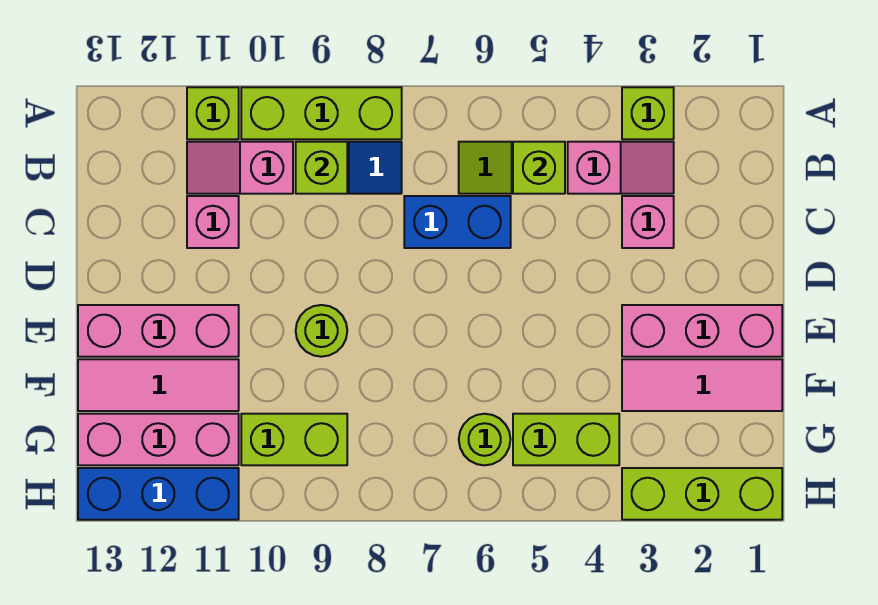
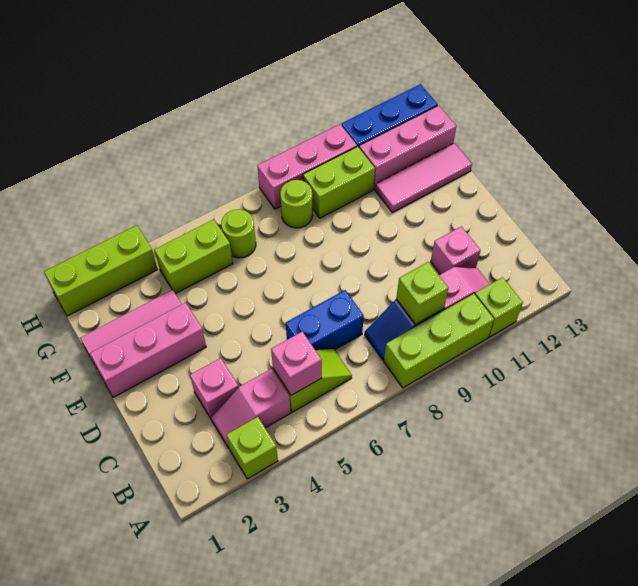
lime 1x1 brick [513,142,565,194] -> pink 1x1 brick [271,331,322,395]
lime 1x1 round brick [296,305,347,357] -> lime 1x1 round brick moved to [280,180,313,228]
pink 1x3 brick [78,305,239,357] -> pink 1x3 brick moved to [257,124,357,209]

